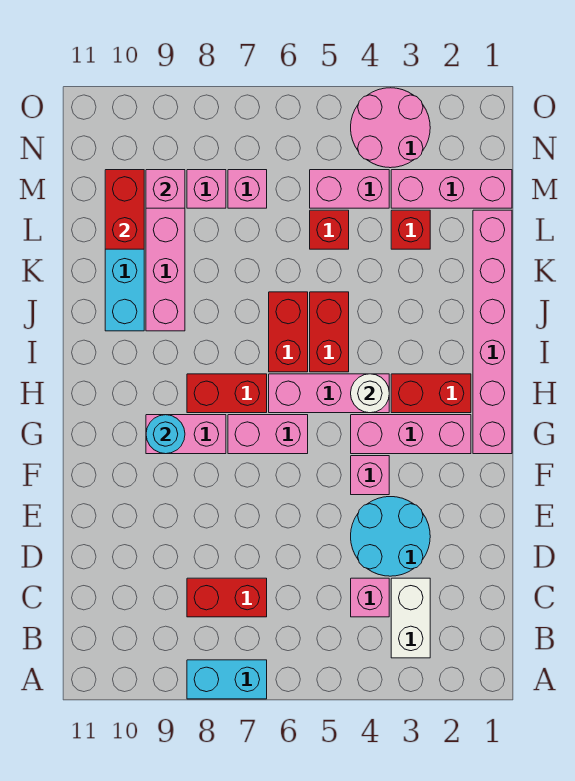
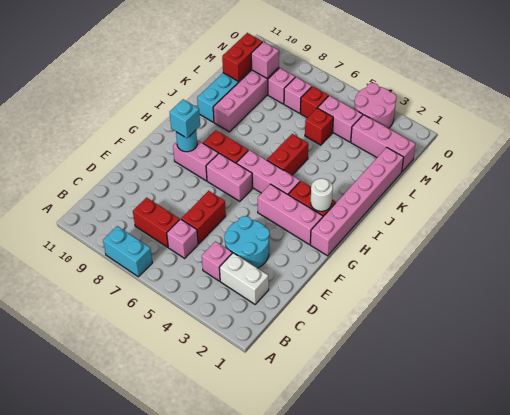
white 1x2 brick [391,578,430,658] -> white 1x2 brick turned to [219,253,269,304]
pink 1x1 brick [351,456,389,495] -> pink 1x1 brick moved to [167,219,198,258]
none -> cyan 1x1 brick [170,99,200,138]
white 1x1 round brick [351,374,389,413] -> white 1x1 round brick moved to [311,178,333,211]
red 1x2 brick [269,292,308,372] -> red 1x2 brick moved to [181,191,226,244]
red 1x1 brick [391,210,430,249] -> red 1x1 brick moved to [300,86,329,118]

